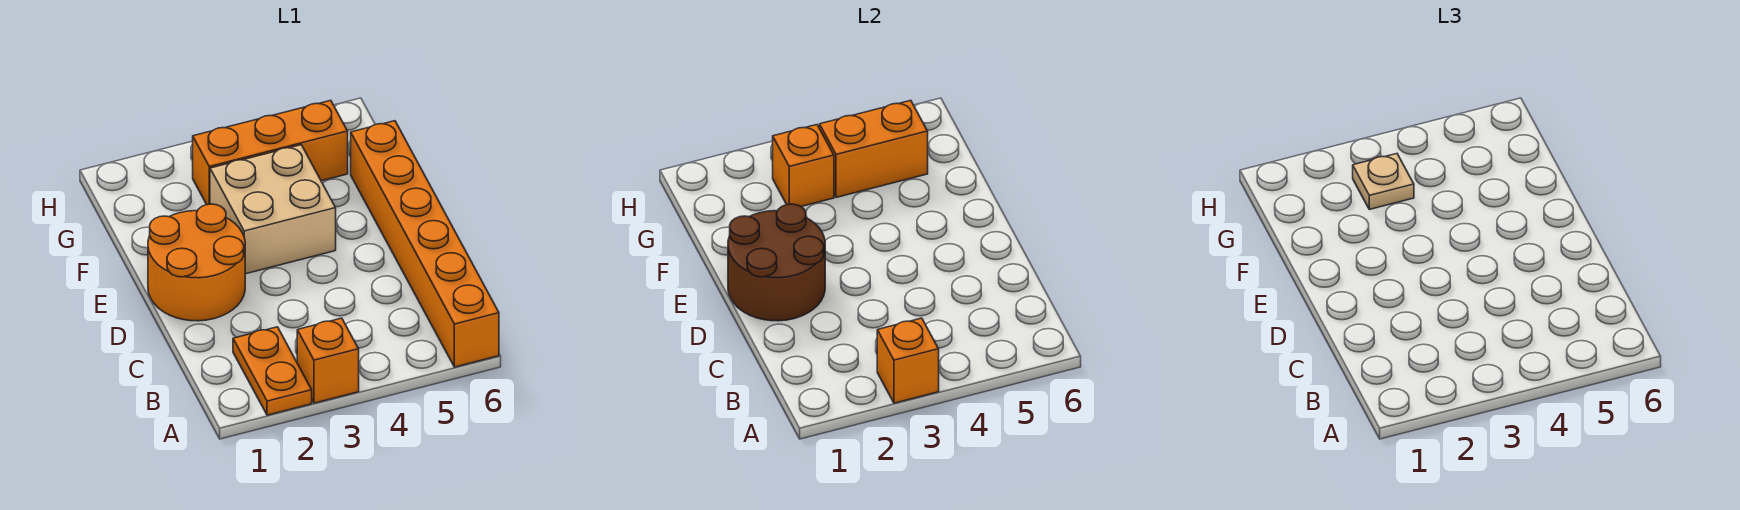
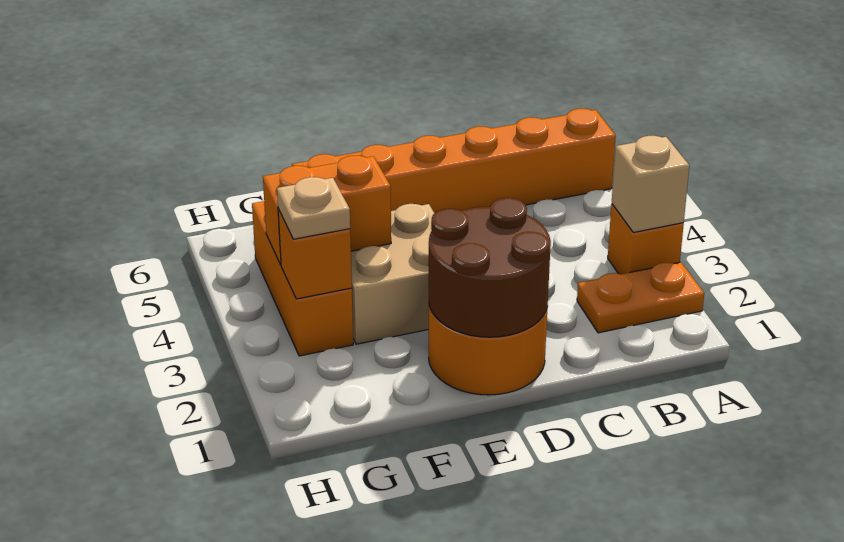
orange 1x1 brick [877,318,939,403] -> tan 1x1 brick [612,136,689,232]
orange 1x2 brick [820,100,928,197] -> orange 1x2 brick turned to [263,156,391,265]

